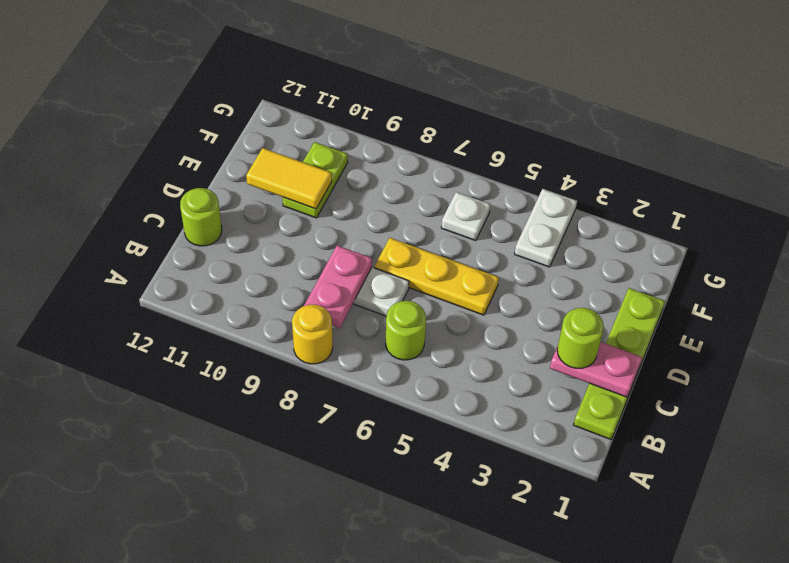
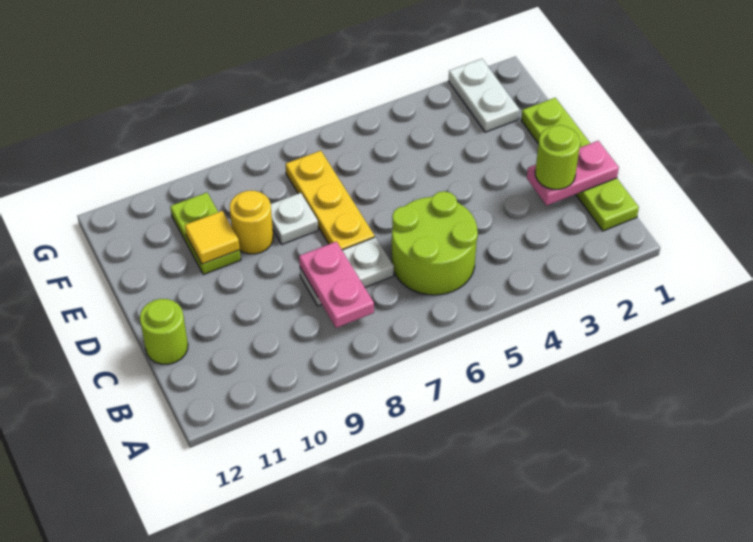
yellow 1x1 round brick [292,305,333,364] -> yellow 1x1 round brick moved to [230,191,273,254]
lime 1x1 round brick [386,301,426,360] -> lime 2x2 round brick [392,191,478,295]
yellow 1x3 plate [374,238,499,315] -> yellow 1x3 plate turned to [286,151,375,250]
yellow 1x2 tile [246,148,332,209] -> yellow 1x1 tile [185,211,240,264]
white 1x2 plate [515,189,577,267] -> white 1x2 plate moved to [449,59,520,132]
white 1x1 plate [441,192,490,241] -> white 1x1 plate moved to [271,193,318,244]

